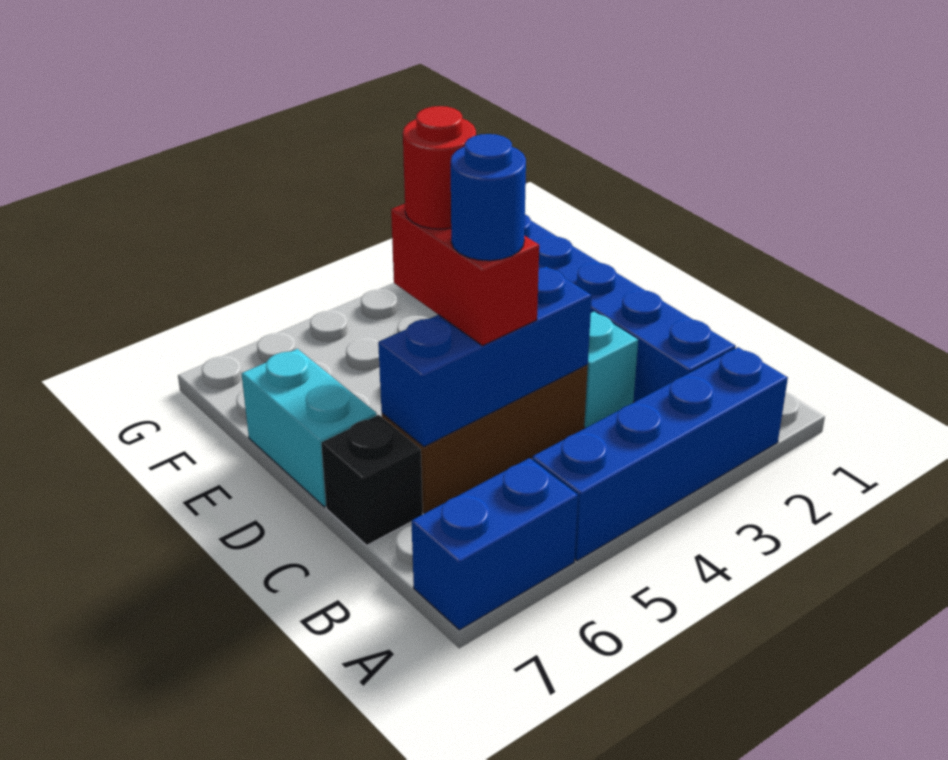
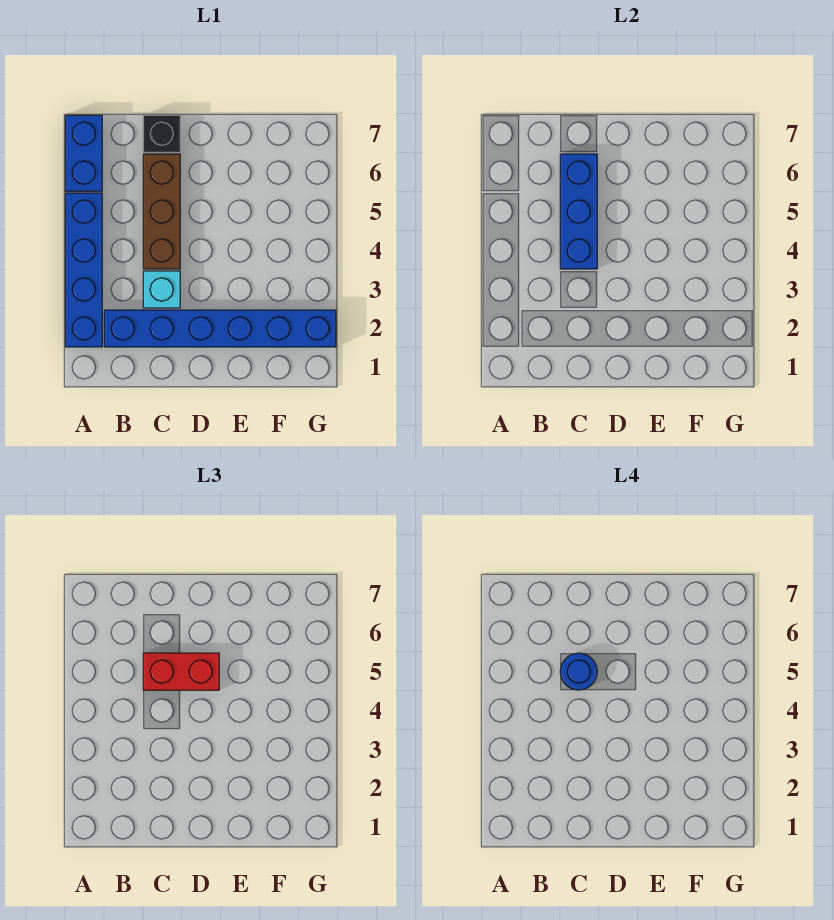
red 1x1 round brick [403,106,476,229] -> none
cyan 1x2 brick [242,349,377,507] -> none

